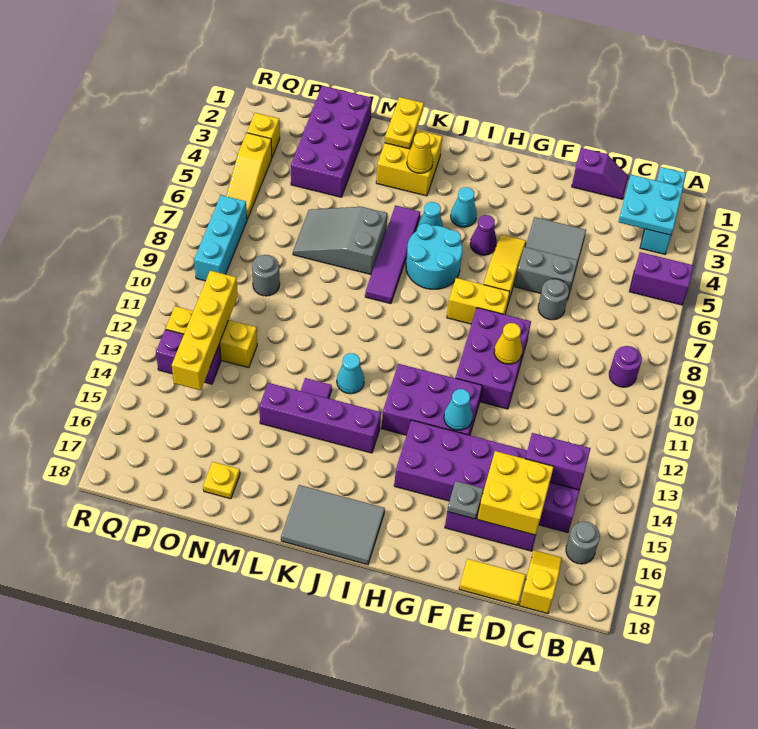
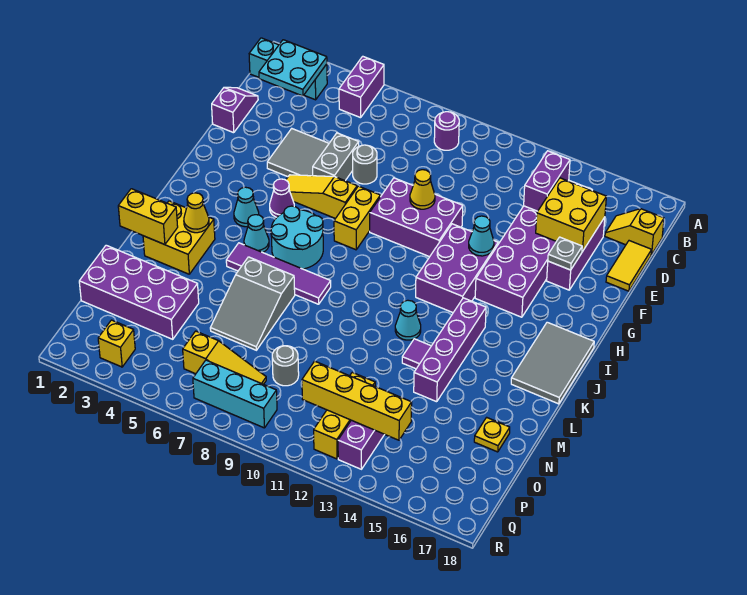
grey 1x1 round brick [566,522,600,564] -> none
yellow 1x2 plate [385,97,424,149] -> yellow 1x2 brick [118,189,178,245]
yellow 1x3 slope [226,133,272,219] -> yellow 1x3 slope moved to [183,331,266,384]

